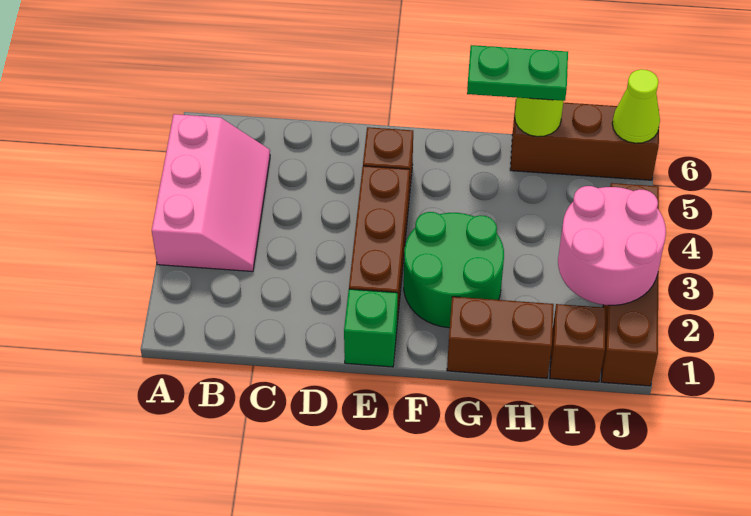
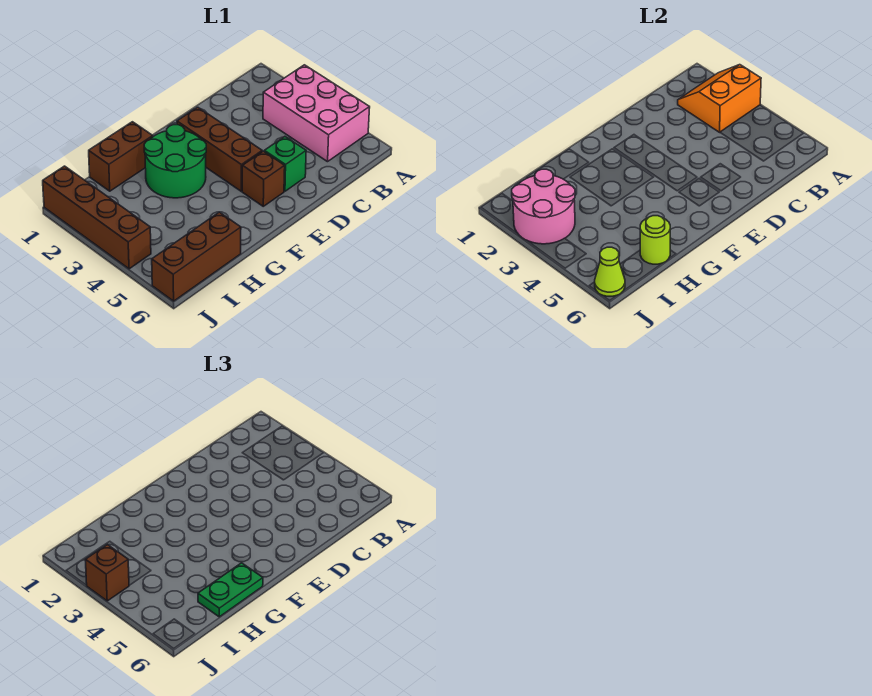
none -> orange 2x2 slope [678,65,761,132]
pink 2x3 slope [152,114,270,272] -> pink 2x3 brick [263,65,370,162]
green 1x1 brick [344,289,398,367] -> green 1x1 brick moved to [264,137,306,191]
brown 1x1 brick [550,304,606,382] -> brown 1x1 brick moved to [85,545,129,601]

